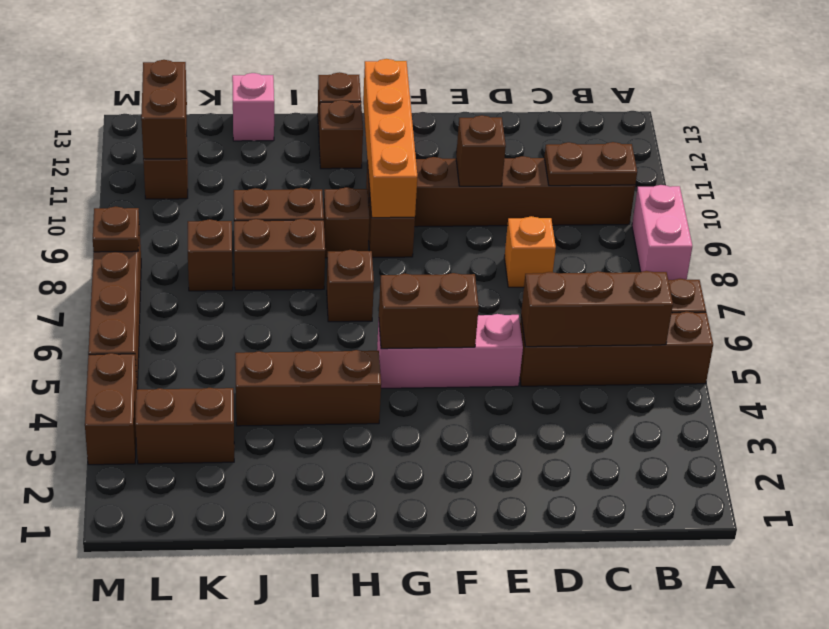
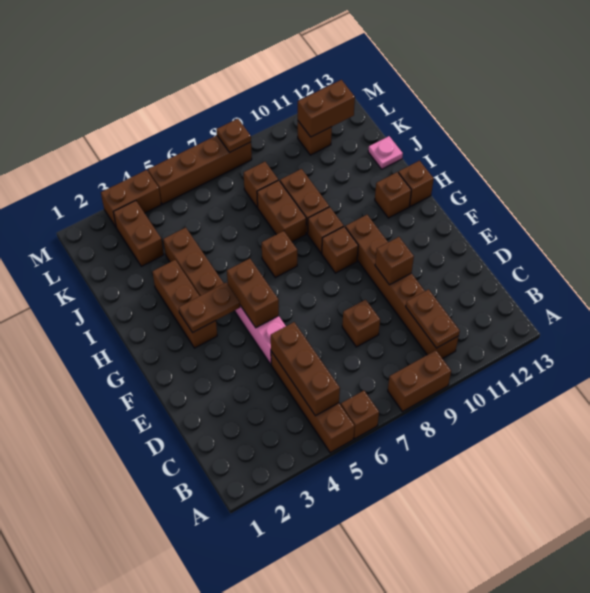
pink 1x2 brick [632,185,692,280] -> brown 1x2 brick [388,350,451,412]
orange 1x1 brick [504,216,556,287] -> brown 1x1 brick [342,300,380,347]
none -> brown 1x3 brick [152,260,217,348]
none -> brown 1x2 plate [179,283,240,333]
orange 1x4 brick [363,59,417,218] -> none
pink 1x1 brick [232,73,274,141] -> pink 1x1 plate [368,136,403,169]

